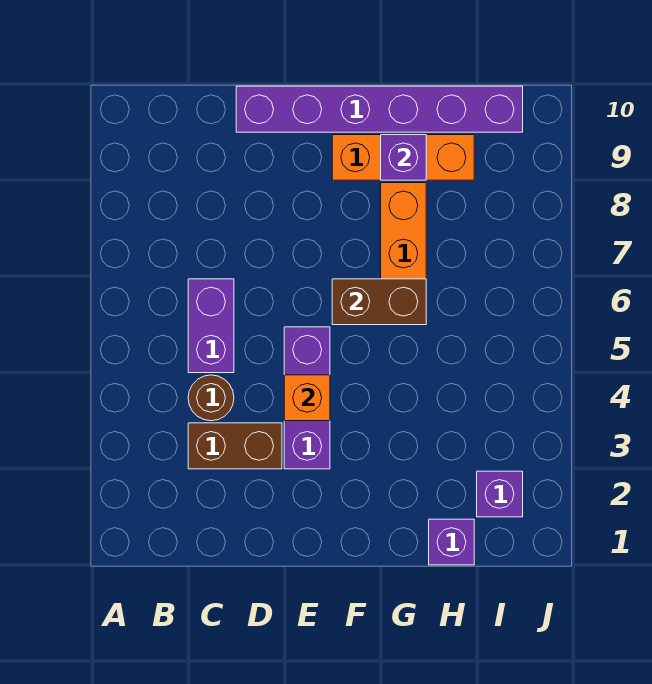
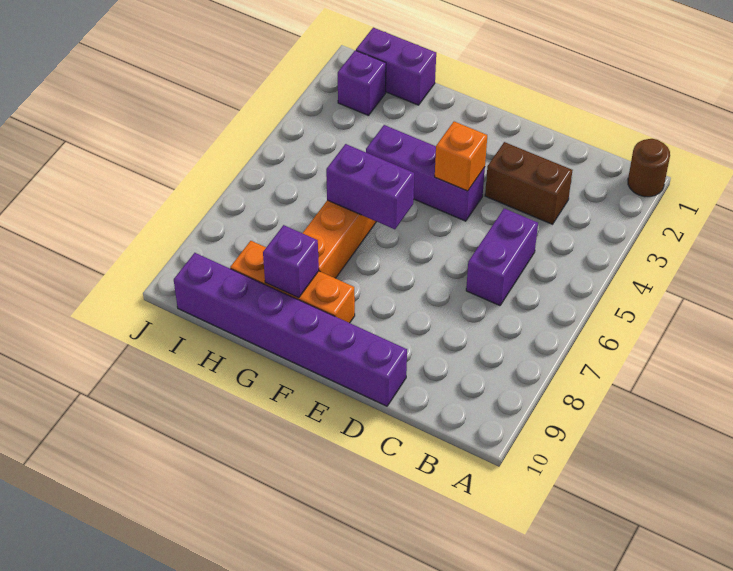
brown 1x1 round brick [188,375,234,421] -> brown 1x1 round brick moved to [628,139,670,197]
purple 1x3 brick [284,327,330,469] -> purple 1x3 brick turned to [366,125,485,221]
brown 1x2 brick [332,279,426,325] -> purple 1x2 brick [326,144,414,229]
purple 1x1 brick [429,519,474,565] -> purple 1x2 brick [356,28,436,105]

